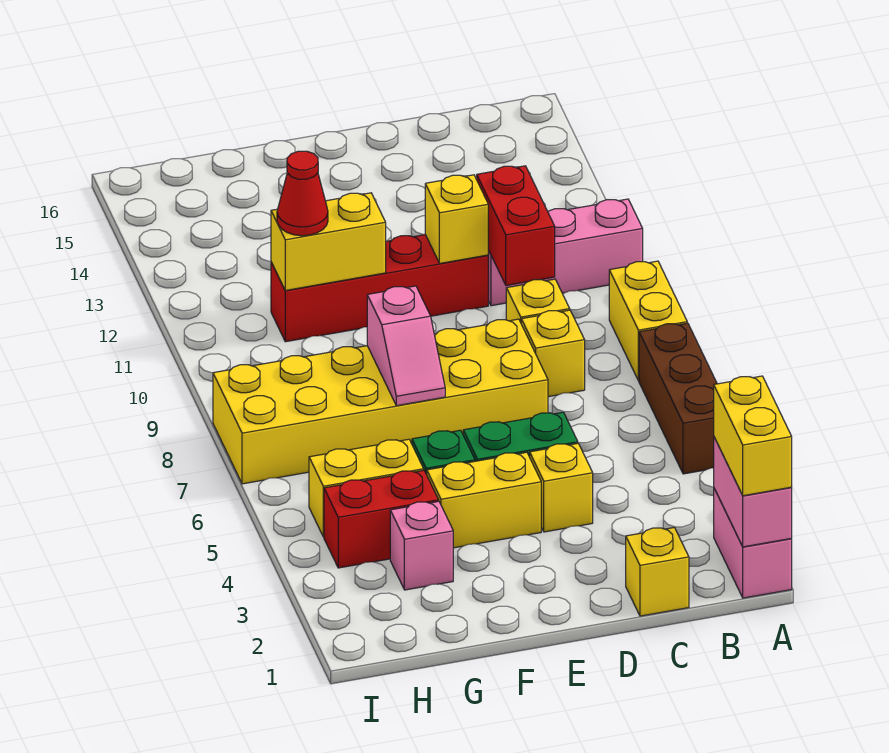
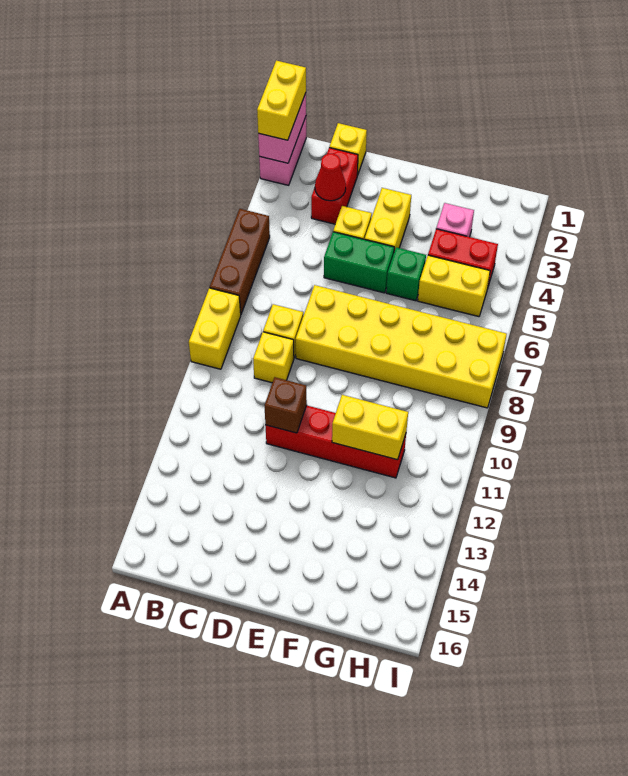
pink 1x3 brick [488,199,643,306] -> none
red 1x2 brick [477,166,555,285] -> red 1x2 brick moved to [311,148,358,224]
yellow 1x1 brick [425,175,488,263] -> brown 1x1 brick [264,377,307,433]
yellow 1x2 brick [427,452,541,548] -> yellow 1x2 brick turned to [365,188,411,251]
pink 1x2 slope [367,286,445,406] -> none
red 1x1 cone [277,151,328,236] -> red 1x1 cone moved to [315,154,346,201]

